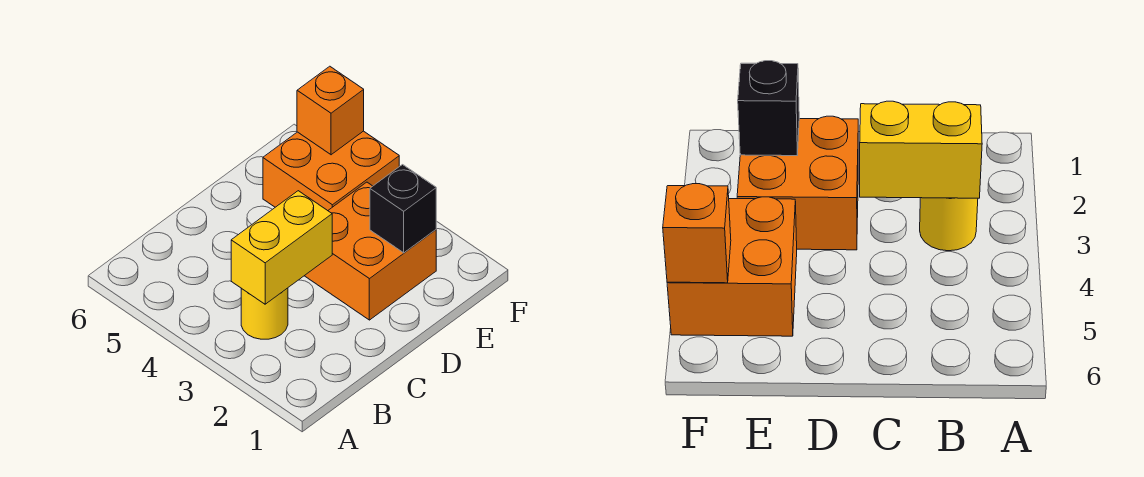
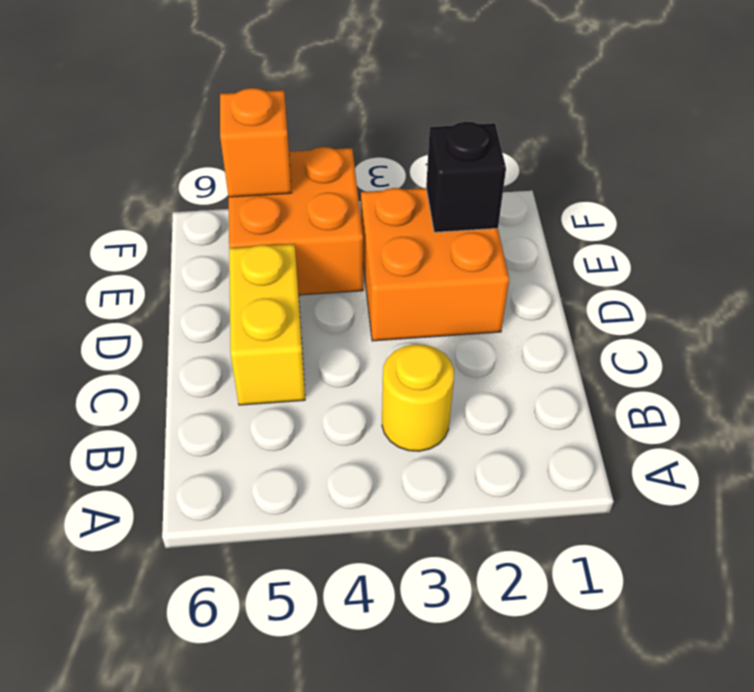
yellow 1x2 brick [231,191,332,304] -> yellow 1x2 brick moved to [229,244,305,405]

